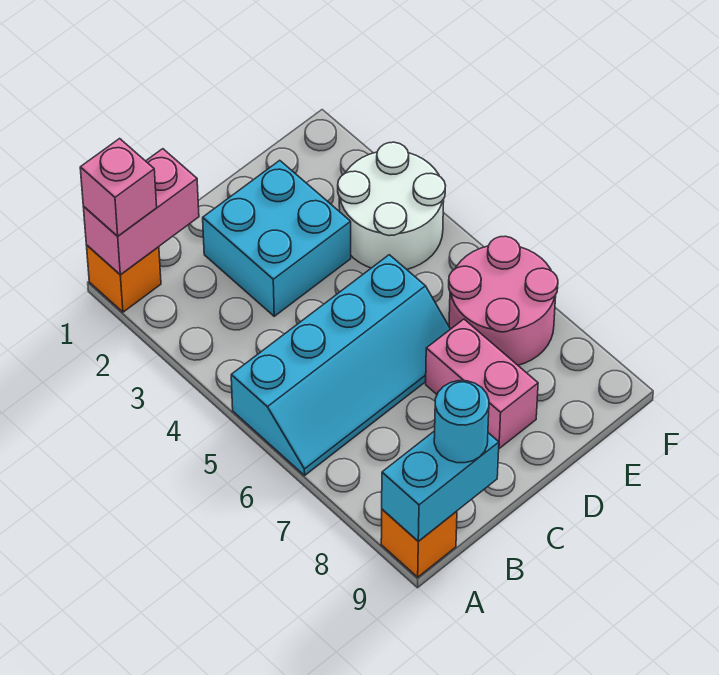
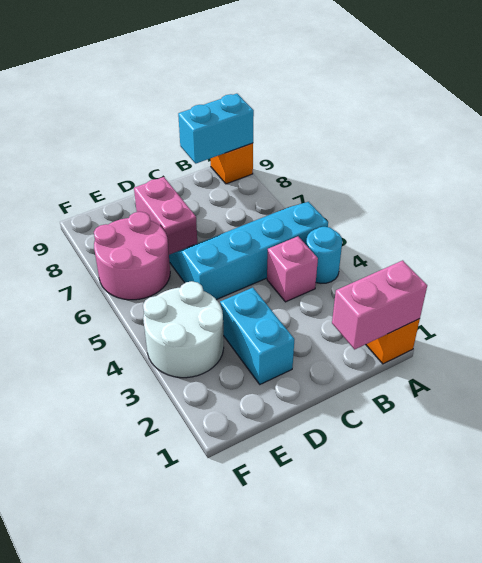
pink 1x1 brick [80,139,157,236] -> pink 1x1 brick moved to [267,236,318,302]
cyan 1x1 round brick [434,381,489,463] -> cyan 1x1 round brick moved to [306,227,342,283]
cyan 2x2 brick [203,160,351,316] -> cyan 1x2 brick [220,288,294,384]

